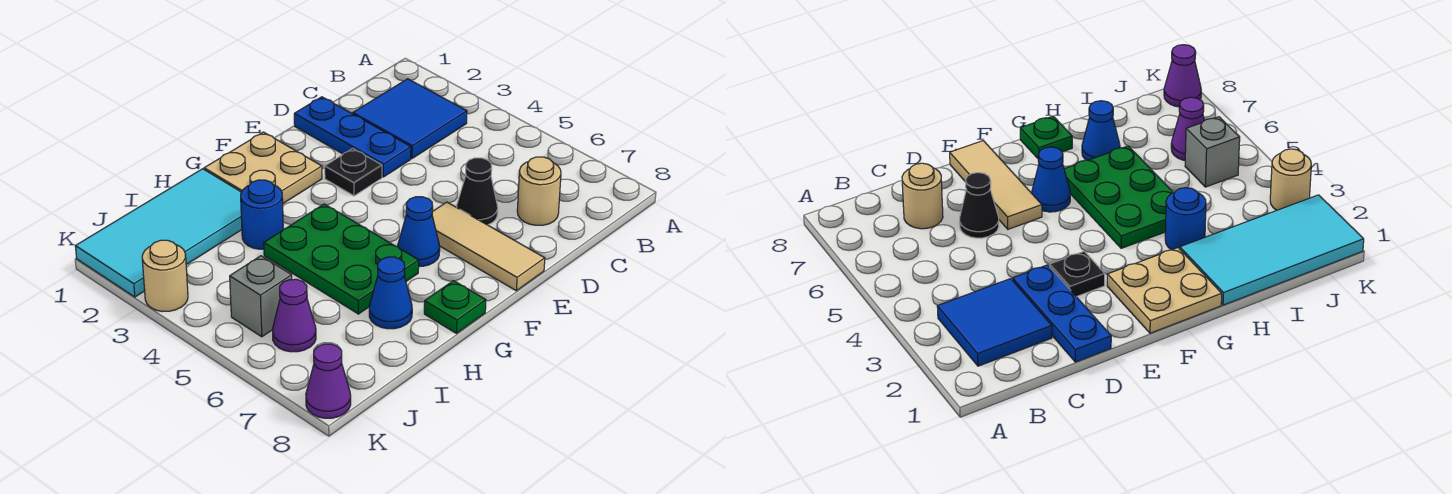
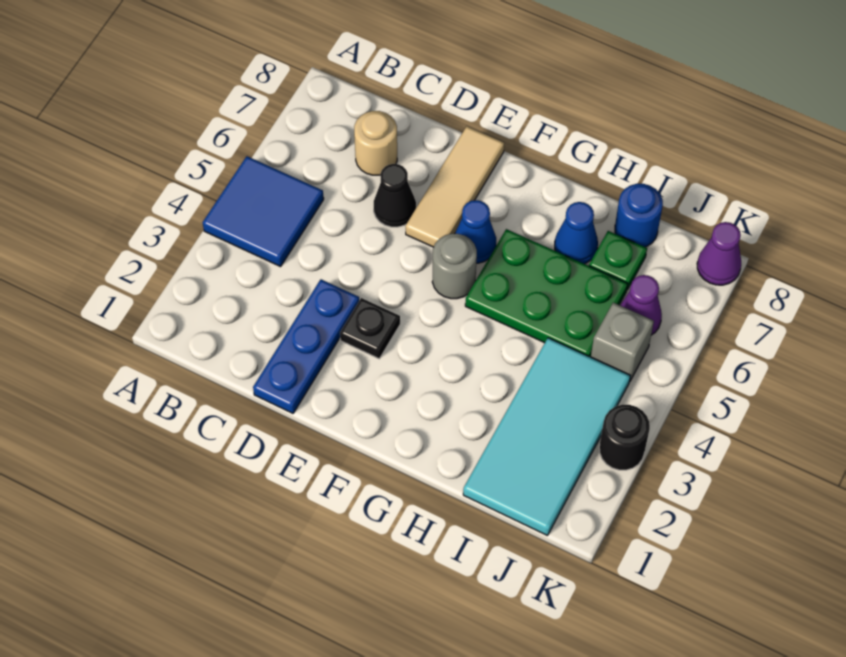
blue 2x2 tile [353,79,467,158] -> blue 2x2 tile moved to [203,156,324,267]
tan 2x2 plate [204,132,322,203] -> none
none -> grey 1x1 round brick [432,234,477,299]
green 2x3 plate [264,204,419,314] -> green 2x3 plate turned to [465,229,628,357]
green 1x1 plate [424,281,486,333] -> green 1x1 plate moved to [589,231,647,290]
cyan 2x4 tile [75,169,242,297] -> cyan 2x4 tile turned to [463,338,630,536]
blue 1x1 round brick [241,180,283,249] -> blue 1x1 round brick moved to [615,184,663,247]
tan 1x1 round brick [142,240,188,312] -> black 1x1 round brick [599,405,650,470]

